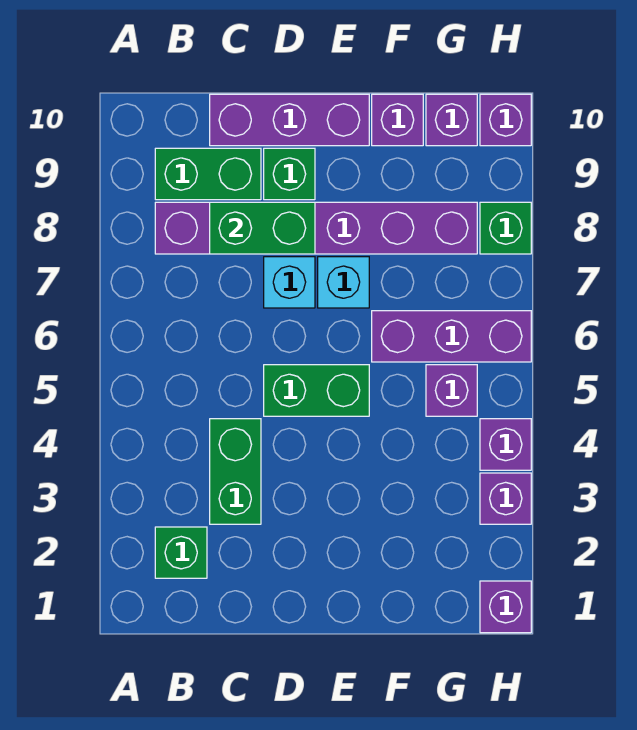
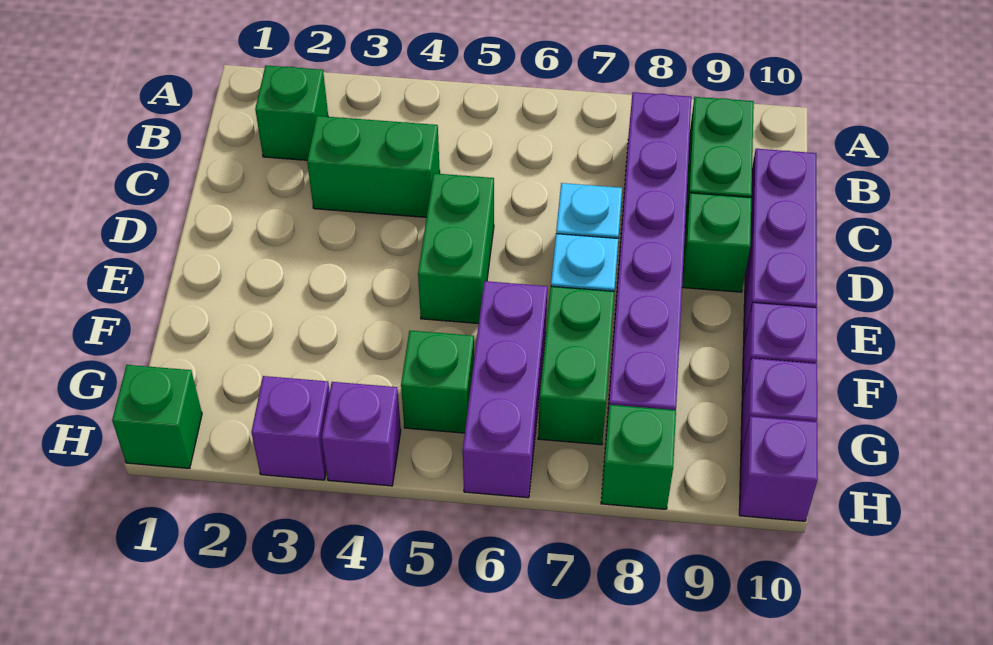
green 1x2 brick [210,202,315,254] -> green 1x2 brick moved to [538,286,614,445]
purple 1x1 brick [426,365,477,416] -> green 1x1 brick [401,331,474,433]
purple 1x1 brick [480,581,531,633] -> green 1x1 brick [112,365,202,469]

